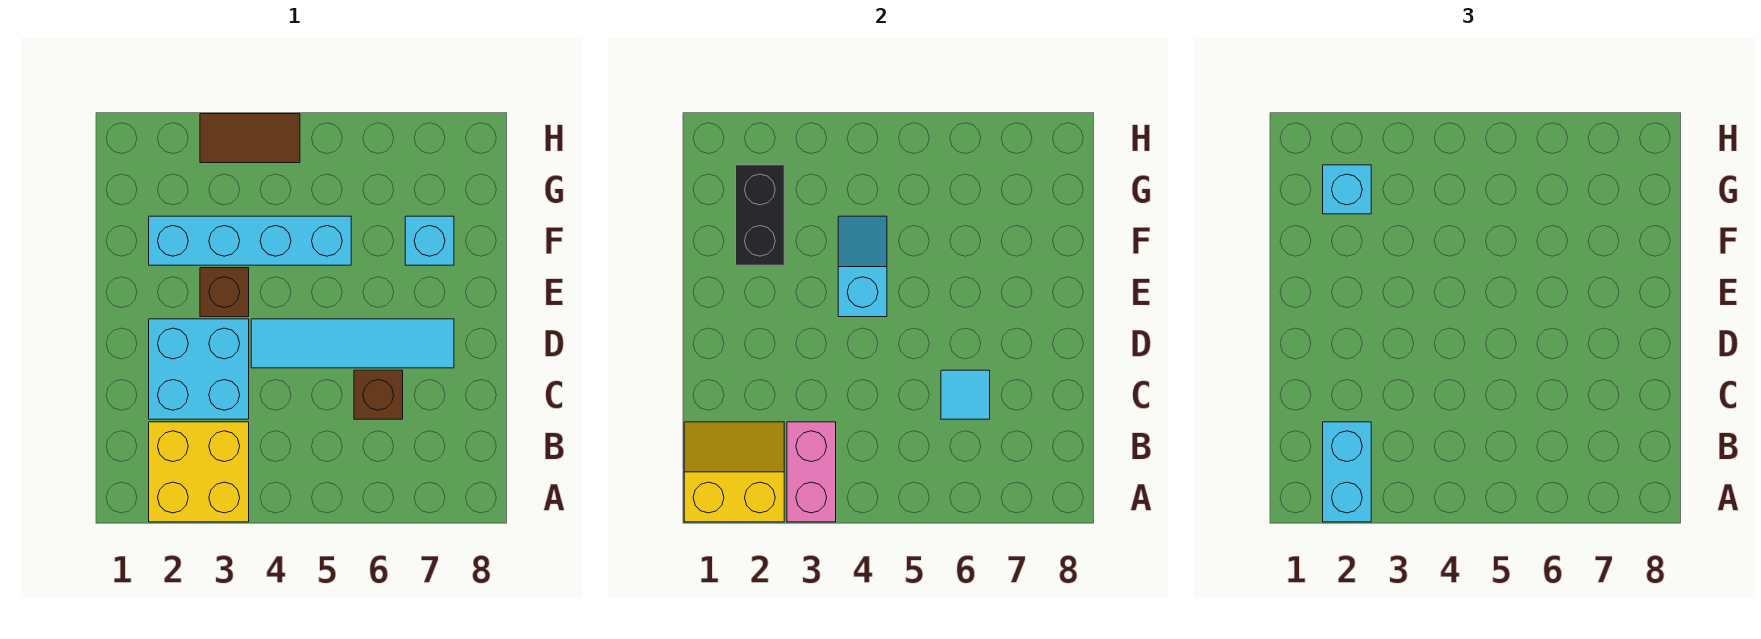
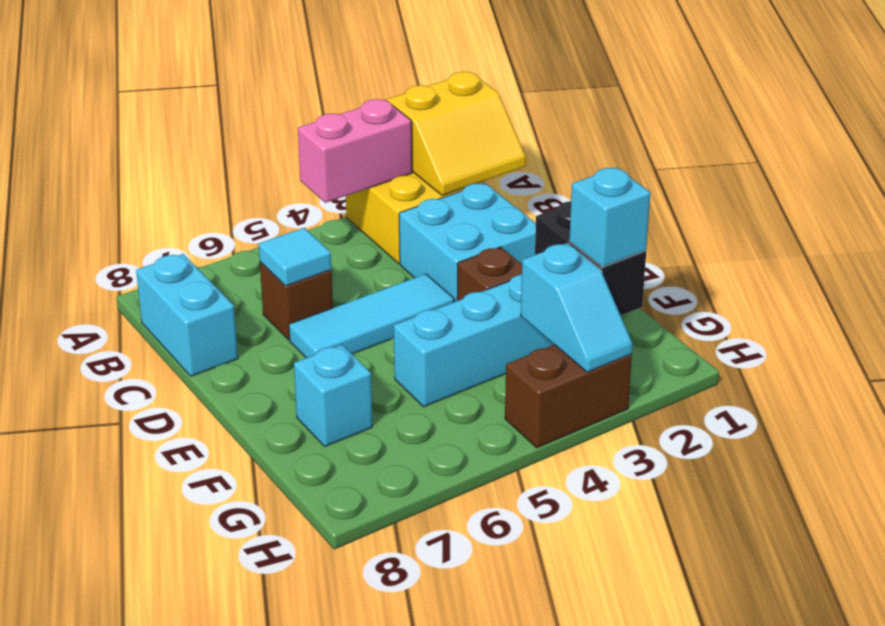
cyan 1x2 brick [1323,422,1371,522] -> cyan 1x2 brick moved to [136,254,238,376]
pink 1x2 brick [787,422,836,522] -> pink 1x2 brick turned to [298,99,412,203]
cyan 1x4 tile [251,319,454,368] -> cyan 1x3 tile [289,274,454,358]
cyan 1x2 slope [838,216,887,317] -> cyan 1x2 slope moved to [521,243,633,372]
brown 1x2 tile [200,114,300,163] -> brown 1x2 brick [505,345,632,448]

